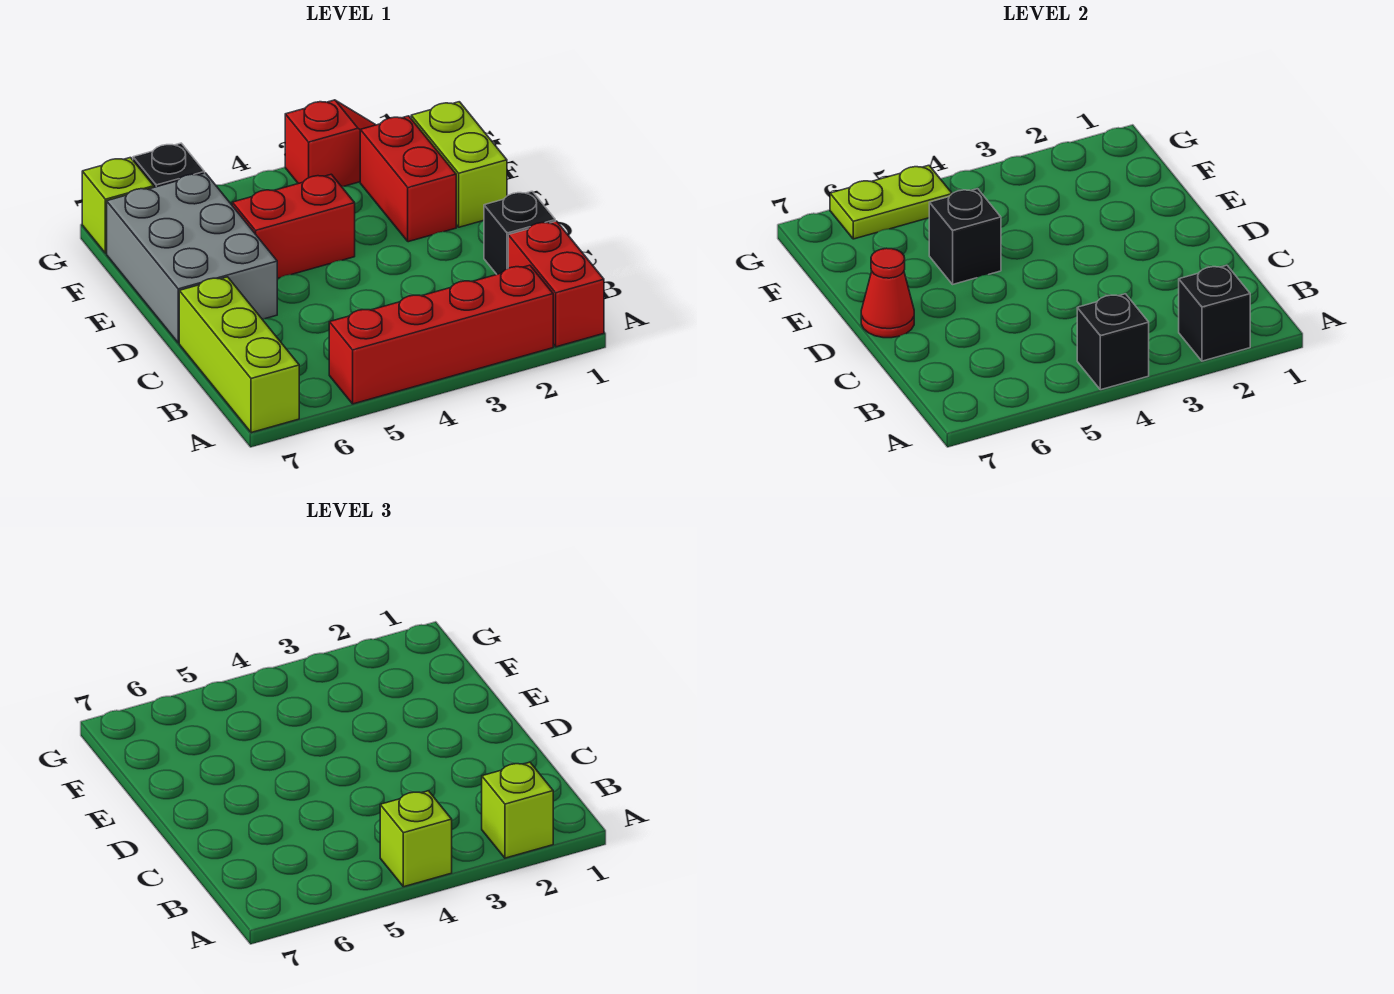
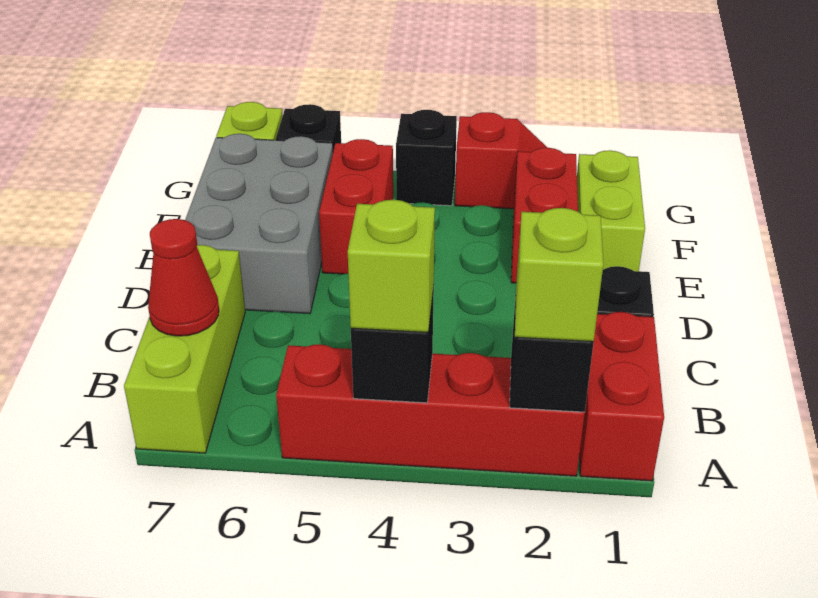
red 1x1 cone [861,248,914,338] -> red 1x1 cone moved to [148,219,219,336]
red 1x2 brick [232,174,355,278] -> red 1x2 brick turned to [319,139,393,274]
black 1x1 brick [929,189,1001,284] -> black 1x1 brick moved to [396,110,457,206]
lime 1x2 plate [830,165,952,239] -> none

